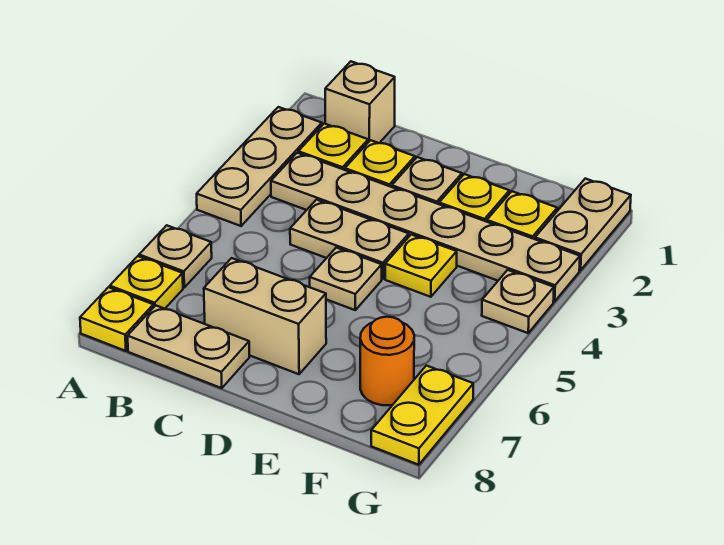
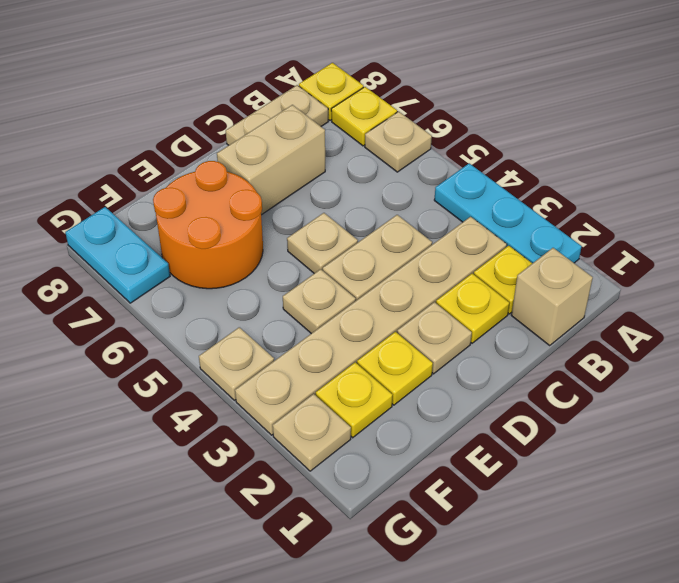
tan 1x3 plate [197,107,322,226] -> cyan 1x3 plate [434,163,582,263]
yellow 1x1 plate [385,234,457,297] -> tan 1x1 plate [283,269,356,334]
orange 1x1 round brick [360,317,414,405] -> orange 2x2 round brick [153,161,263,289]
tan 1x2 plate [535,179,631,270] -> tan 1x1 plate [273,394,351,471]
yellow 1x2 plate [371,366,473,465] -> cyan 1x2 plate [65,207,170,303]

